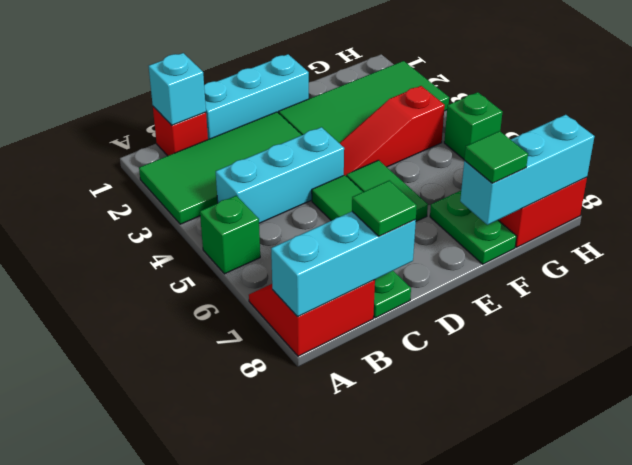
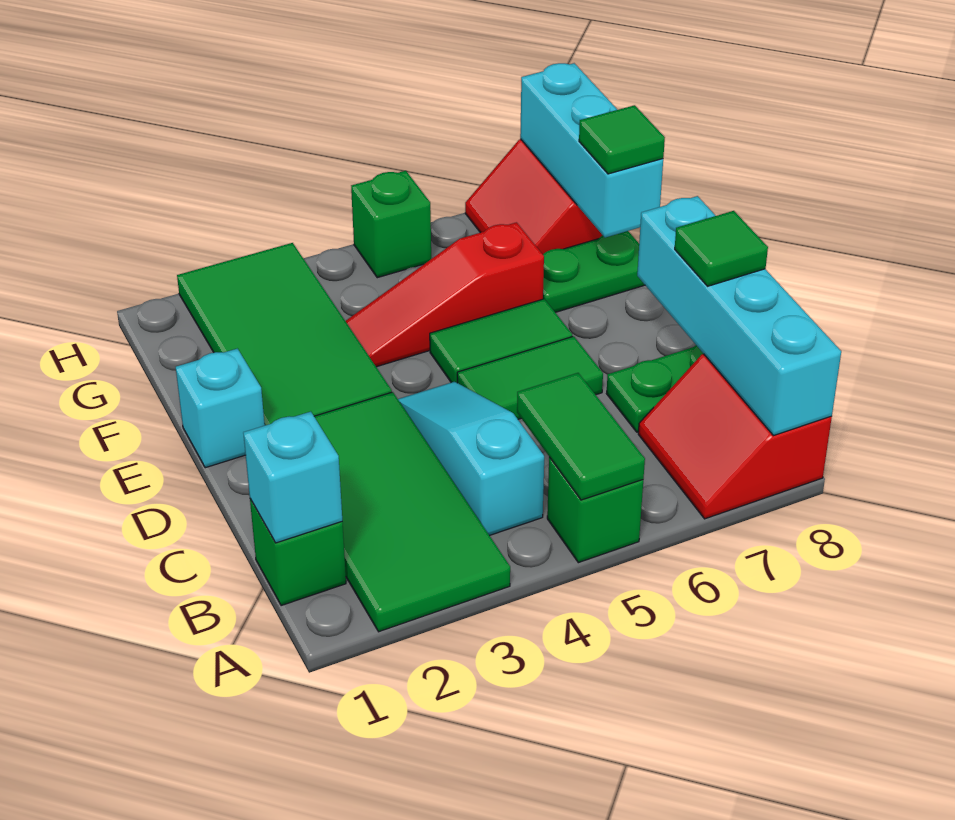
none -> green 1x2 tile [517,373,645,500]
cyan 1x3 brick [271,212,416,317] -> cyan 1x4 brick [637,196,841,436]
red 1x1 brick [153,107,208,156] -> green 1x1 brick [250,499,346,606]
cyan 1x3 brick [216,127,344,223] -> cyan 1x3 slope [398,382,544,535]
cyan 1x3 brick [204,54,309,139] -> cyan 1x1 brick [176,349,265,468]
red 1x3 slope [340,86,445,176] -> red 1x3 slope turned to [346,222,544,367]

